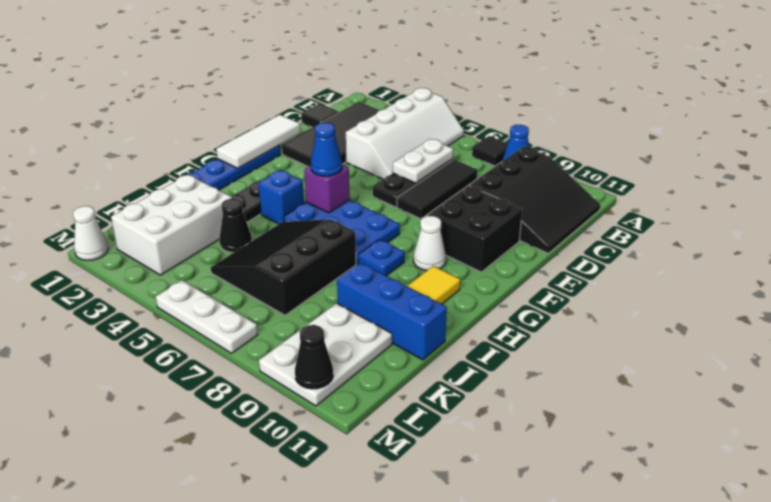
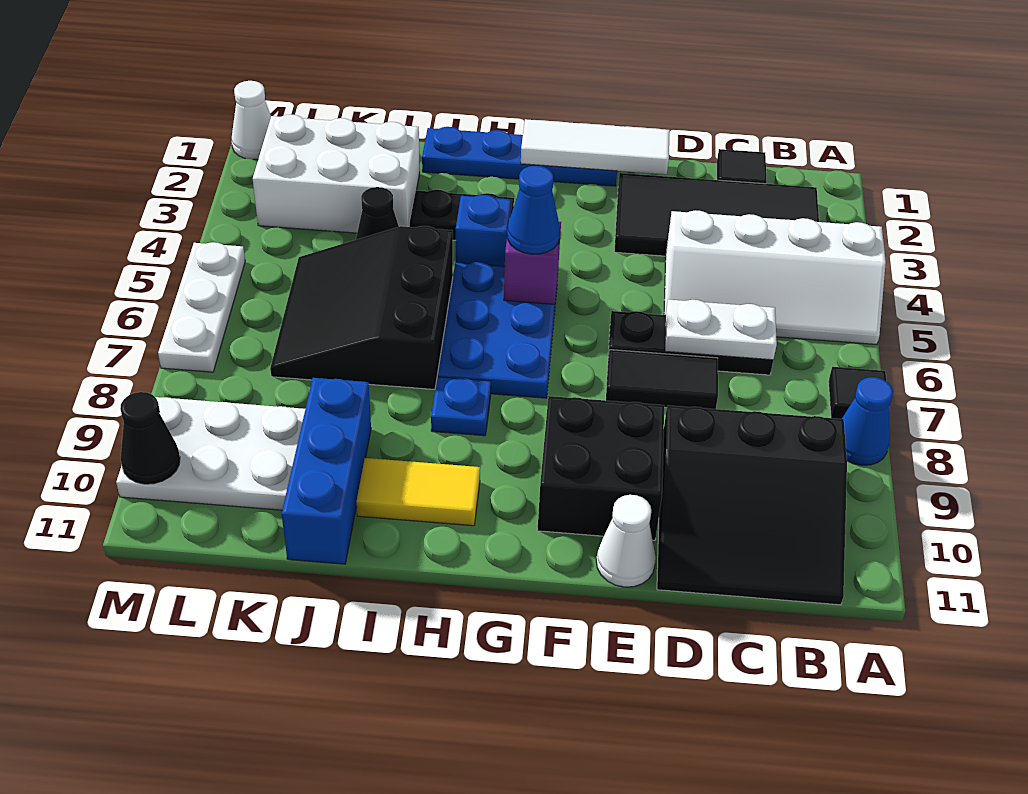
black 1x3 tile [397,160,477,219] -> black 1x2 tile [606,350,718,409]
white 1x1 cone [413,216,446,271] -> white 1x1 cone moved to [596,495,656,587]
black 3x3 slope [211,219,356,315] -> black 3x3 slope turned to [270,226,453,389]

